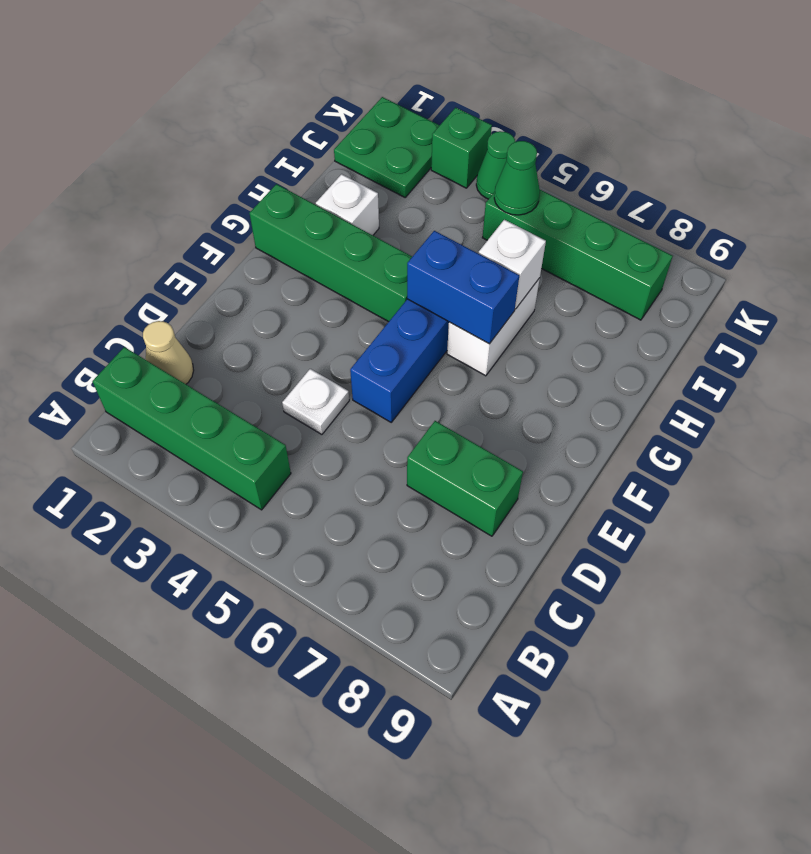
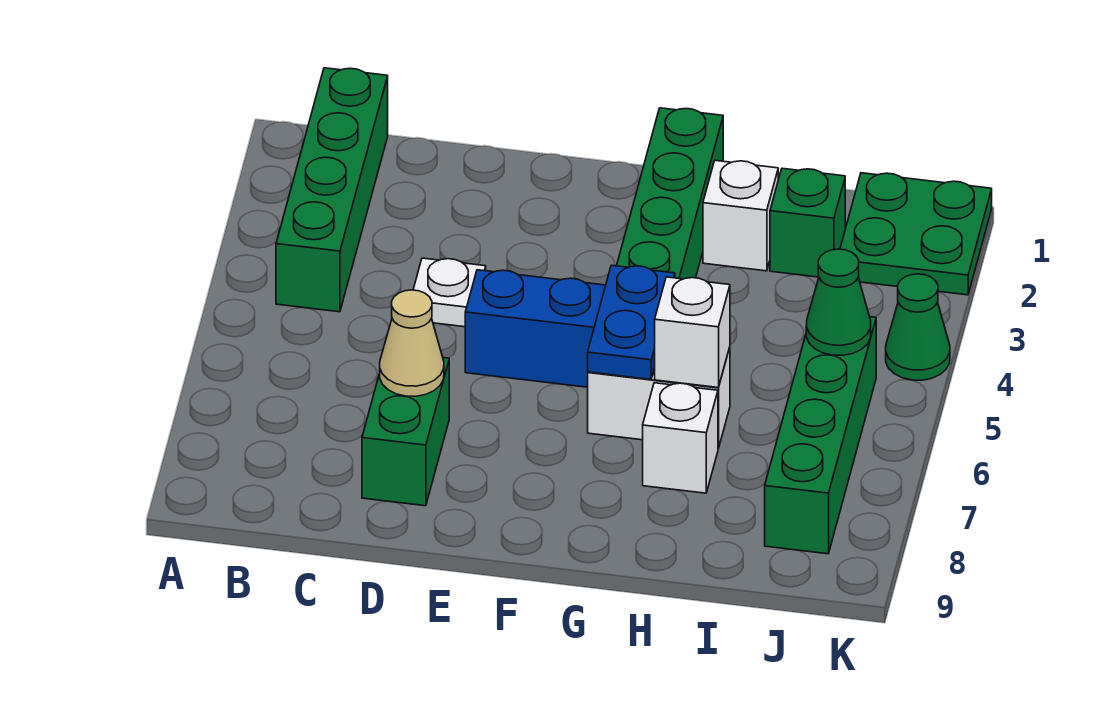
tan 1x1 cone [143,321,194,384] -> tan 1x1 cone moved to [380,290,444,396]
blue 1x2 brick [407,231,519,344] -> blue 1x2 plate [588,265,675,380]
none -> white 1x1 brick [643,383,718,493]
green 1x1 brick [431,107,492,188] -> green 1x1 brick moved to [770,168,845,277]

